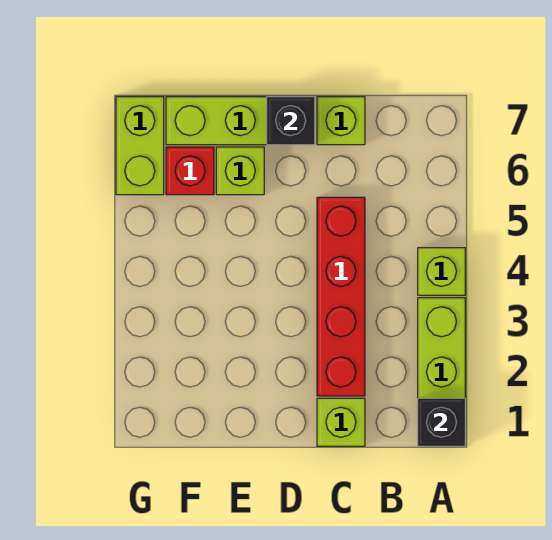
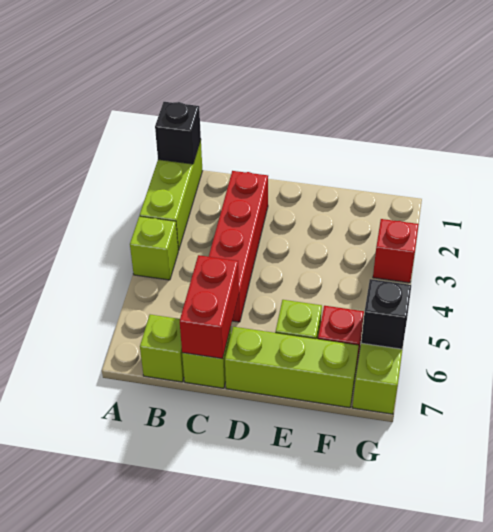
lime 1x1 brick [317,398,365,446] -> lime 1x1 brick moved to [140,315,184,382]
none -> red 1x2 brick [180,255,239,359]
black 1x1 brick [267,97,315,145] -> black 1x1 brick moved to [361,279,411,349]
none -> red 1x1 brick [373,219,419,283]

